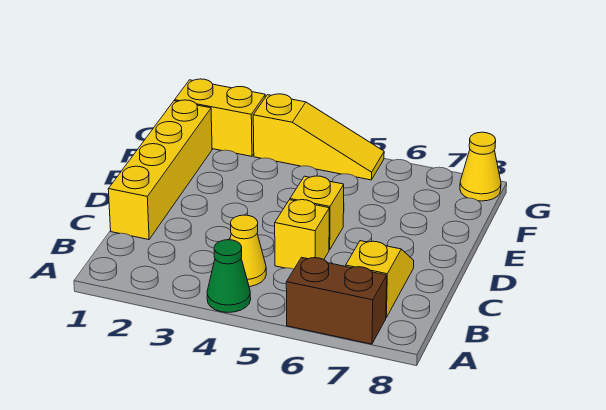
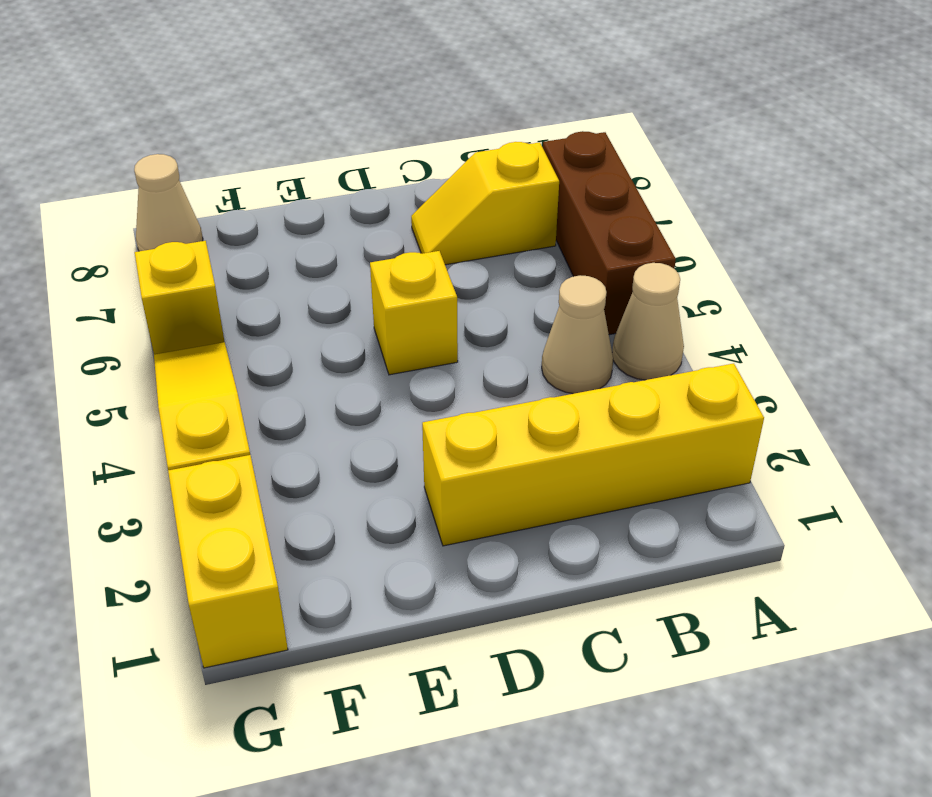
green 1x1 cone [207,240,251,312] -> tan 1x1 cone [612,263,684,380]
brown 1x2 brick [286,257,387,344] -> brown 1x3 brick [543,131,676,335]
yellow 1x1 cone [230,215,266,287] -> tan 1x1 cone [542,275,613,394]
yellow 1x4 brick [108,100,212,240] -> yellow 1x4 brick moved to [422,363,764,546]
yellow 1x1 brick [275,200,329,269] -> yellow 1x1 brick moved to [135,241,225,354]
yellow 1x1 cone [460,132,501,201] -> tan 1x1 cone [134,154,203,251]

